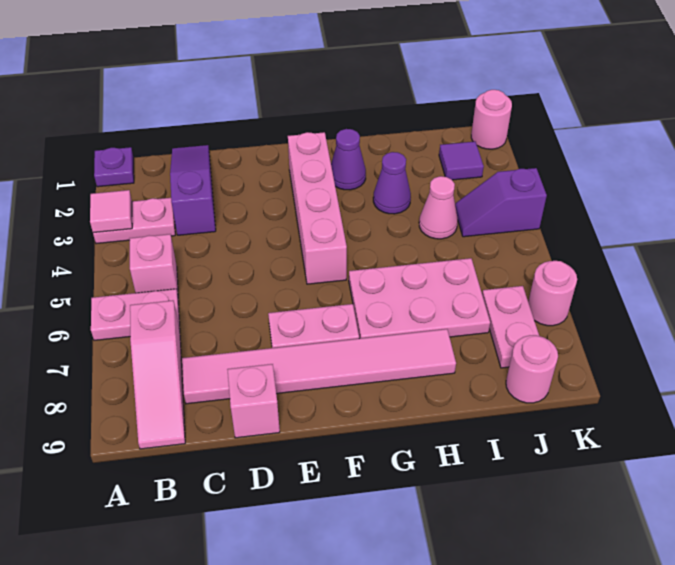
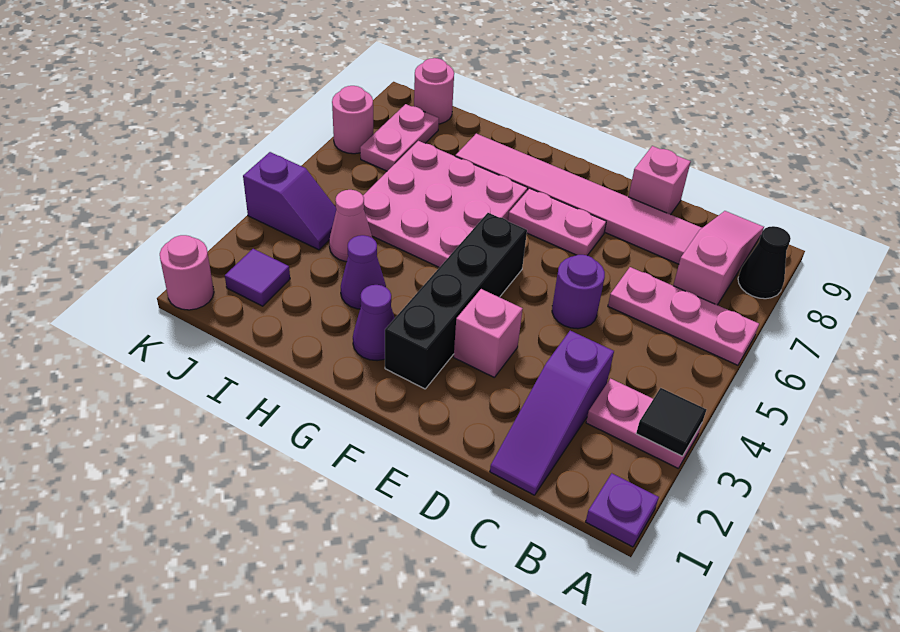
pink 1x1 tile [90,190,132,233] -> black 1x1 tile [636,388,707,456]
pink 1x2 plate [91,289,180,340] -> pink 1x3 plate [608,267,759,365]
none -> black 1x1 cone [738,226,791,299]
pink 1x1 brick [129,234,178,294] -> pink 1x1 brick moved to [454,289,523,377]
none -> purple 1x1 round brick [552,255,605,329]
pink 1x4 brick [288,132,347,284] -> black 1x4 brick [385,213,527,389]
pink 2x3 plate [349,258,490,338] -> pink 3x3 plate [363,141,528,267]

